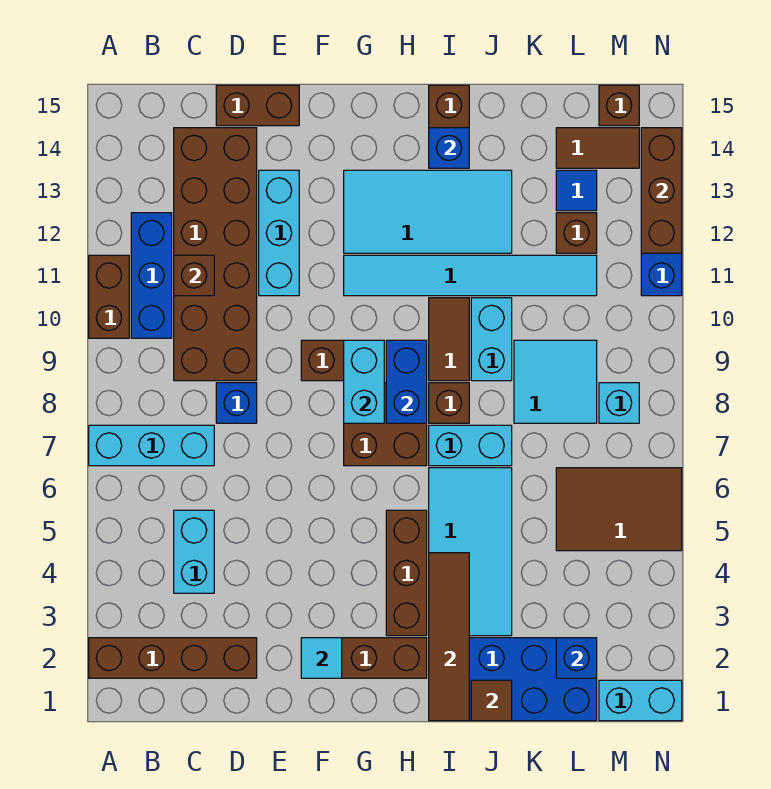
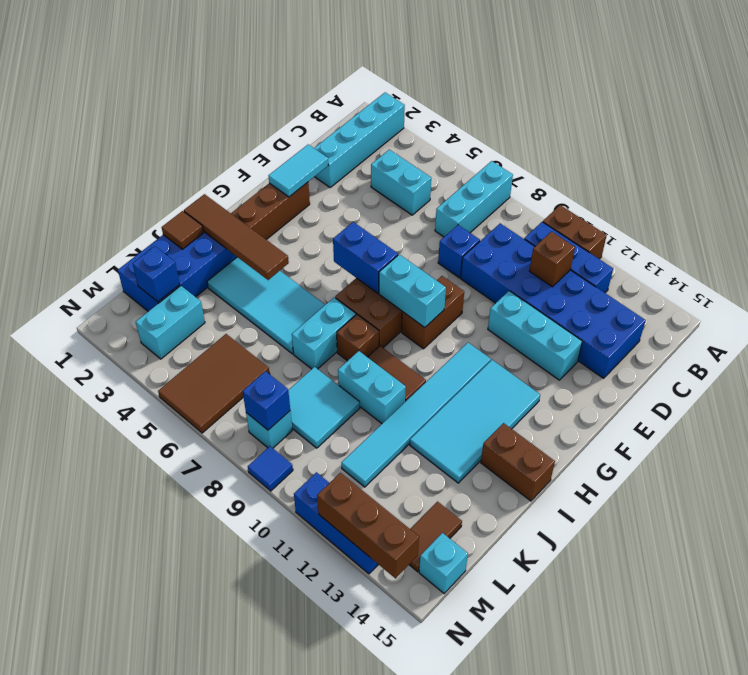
brown 1x4 brick [89,638,257,678] -> cyan 1x4 brick [314,92,405,187]
brown 2x6 brick [174,128,257,381] -> blue 2x6 brick [461,223,646,378]
brown 1x2 brick [216,85,299,126] -> none
cyan 1x1 tile [301,638,342,678] -> cyan 1x2 tile [269,145,328,197]
brown 1x3 brick [386,510,427,636] -> none
blue 1x2 brick [386,340,427,423] -> blue 1x2 brick moved to [333,222,398,293]
blue 1x1 brick [429,128,469,168] -> blue 1x1 brick moved to [243,371,290,430]
brown 1x1 brick [556,213,597,253] -> none
blue 1x1 tile [556,170,597,211] -> blue 1x1 tile moved to [248,446,293,491]
cyan 1x2 brick [599,680,682,721] -> cyan 1x2 brick moved to [136,286,205,359]
brown 1x1 brick [599,85,639,126] -> cyan 1x1 brick [419,533,468,593]

